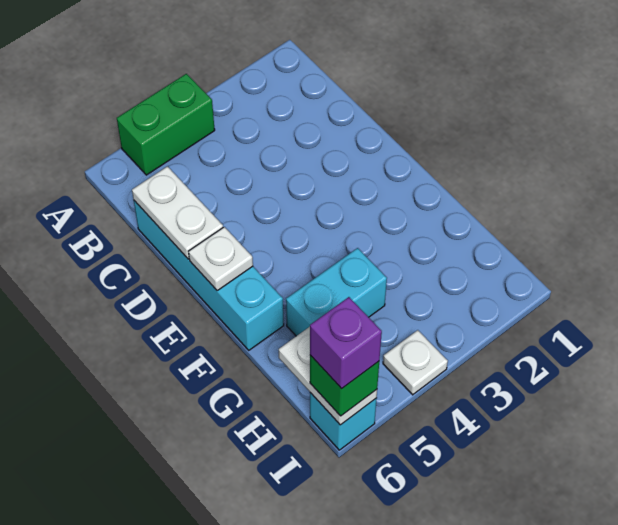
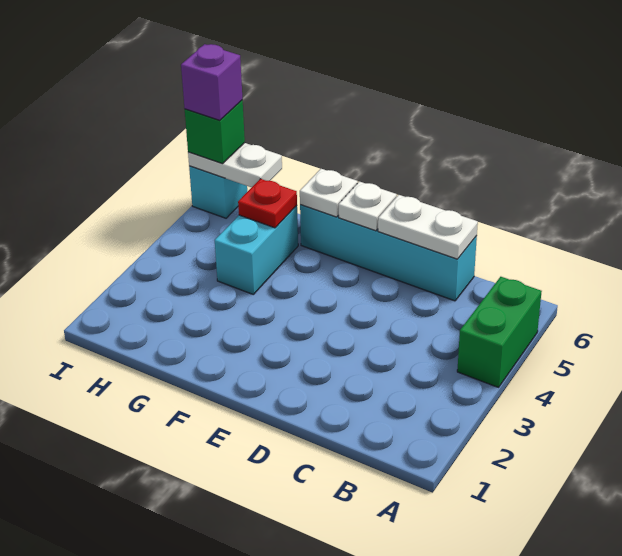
none -> red 1x1 plate [238,179,297,228]
white 1x1 plate [383,330,448,395] -> white 1x1 plate moved to [300,169,358,217]

